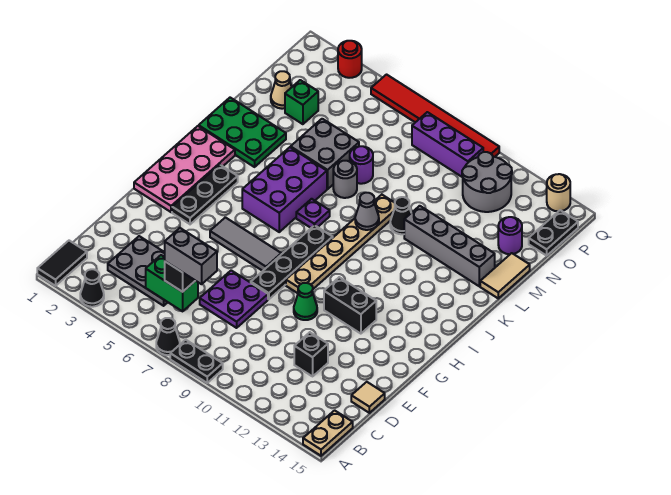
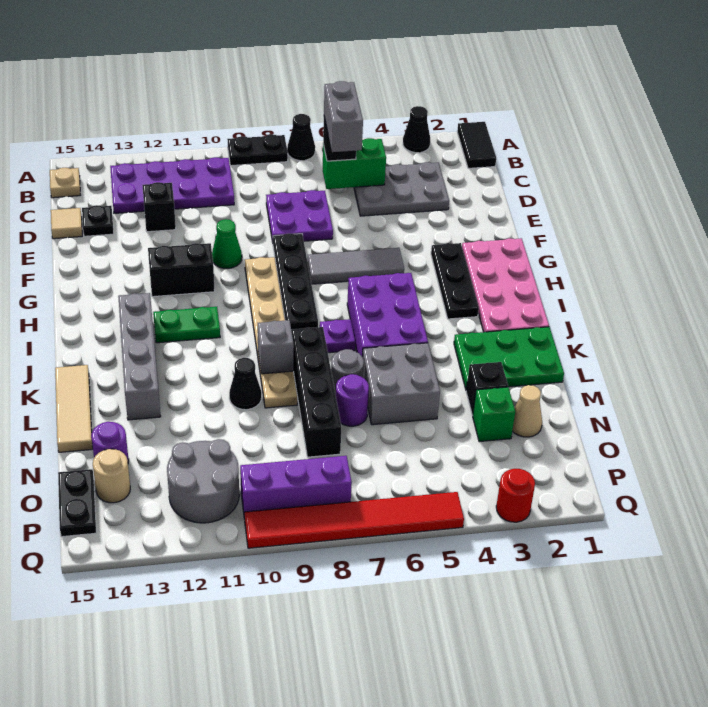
tan 1x2 plate [303,410,353,456] -> tan 1x1 plate [50,168,80,198]
none -> purple 2x4 plate [110,157,234,213]
grey 1x2 brick [165,228,217,284] -> grey 1x2 brick turned to [324,81,363,152]
none -> black 1x1 plate [82,205,114,236]
none -> green 1x2 plate [153,307,220,343]
none -> black 1x4 brick [291,327,341,457]
grey 1x1 cone [355,193,379,230] -> grey 1x1 brick [258,320,294,374]
grey 1x4 brick [404,206,495,286] -> grey 1x4 brick turned to [118,293,161,420]
tan 1x2 tile [480,253,530,298] -> tan 1x3 tile [55,365,92,452]
none -> black 1x1 brick [466,362,508,416]
tan 1x1 round brick [547,174,570,211] -> tan 1x1 round brick moved to [93,449,130,503]

